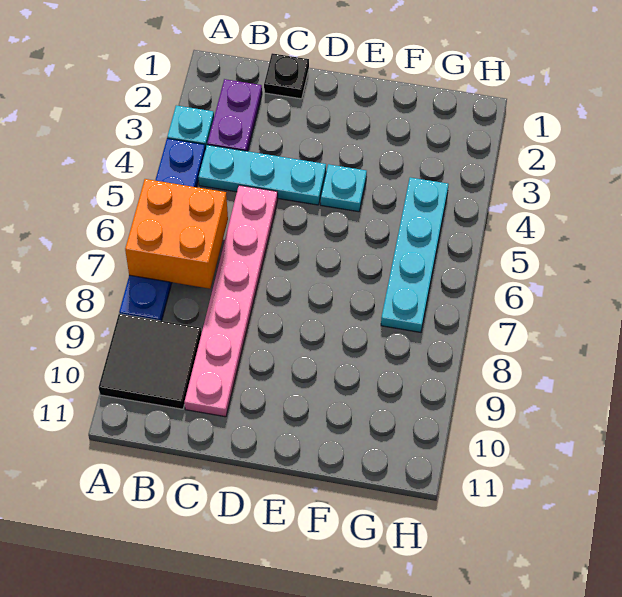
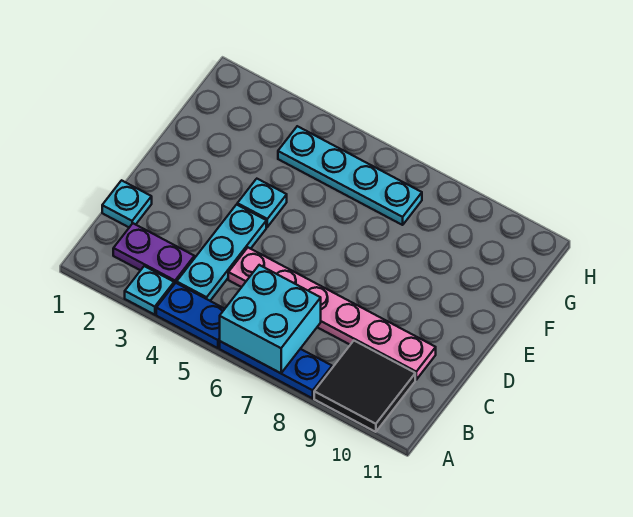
orange 2x2 brick [125,179,228,289] -> cyan 2x2 brick [220,265,321,373]
black 1x1 plate [264,53,309,99] -> cyan 1x1 plate [102,180,152,227]

